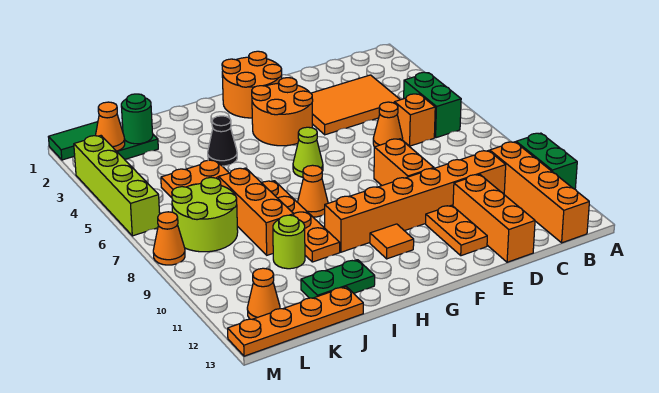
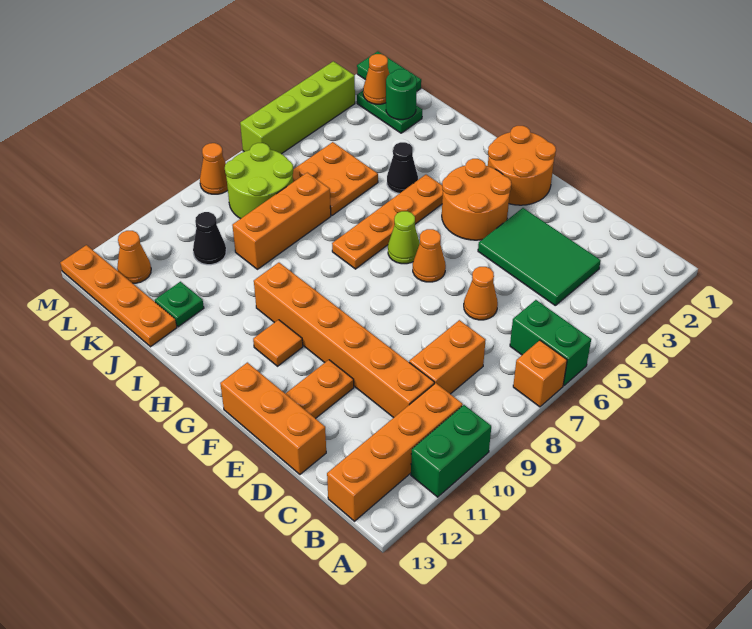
green 1x2 brick [404,72,461,138] -> green 1x2 brick turned to [510,300,591,385]
orange 2x3 tile [311,75,400,135] -> green 2x3 tile [478,208,601,305]
orange 1x1 brick [394,94,435,146] -> orange 1x1 brick moved to [513,340,567,407]
orange 1x3 brick [453,174,535,262] -> orange 1x3 brick turned to [220,363,326,474]
orange 1x2 brick [374,139,434,185] -> orange 1x2 brick moved to [409,320,486,394]
orange 1x1 cone [298,165,328,217] -> orange 1x1 cone moved to [413,229,446,282]
orange 1x4 plate [262,181,340,262] -> orange 1x4 plate moved to [332,175,443,269]
green 1x2 plate [301,260,375,298] -> green 1x1 plate [155,282,204,327]
lime 1x1 round brick [273,215,305,269] -> none
none -> black 1x1 cone [193,212,226,265]

